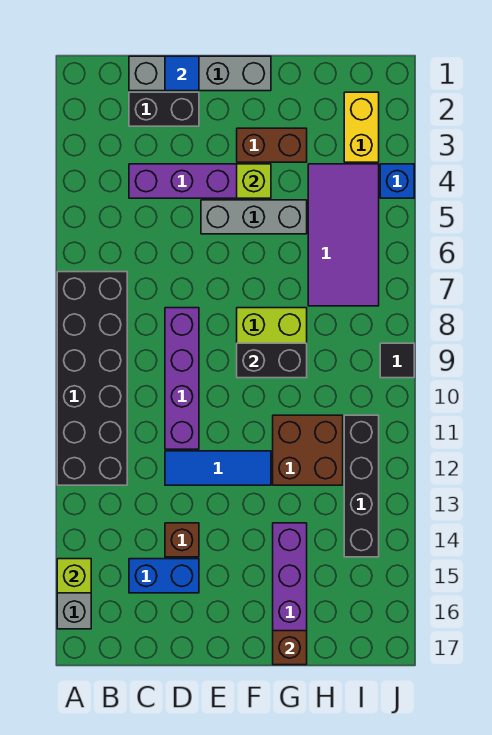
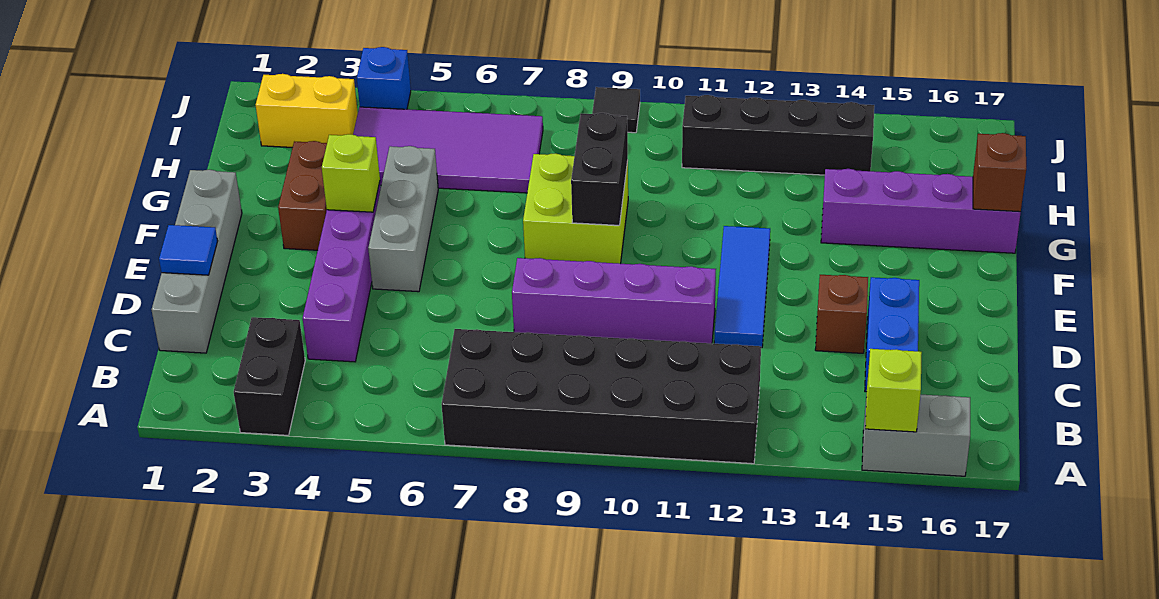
black 1x2 brick [129,92,199,126] -> black 1x2 brick moved to [234,317,305,435]
brown 2x2 brick [273,415,343,485] -> none

